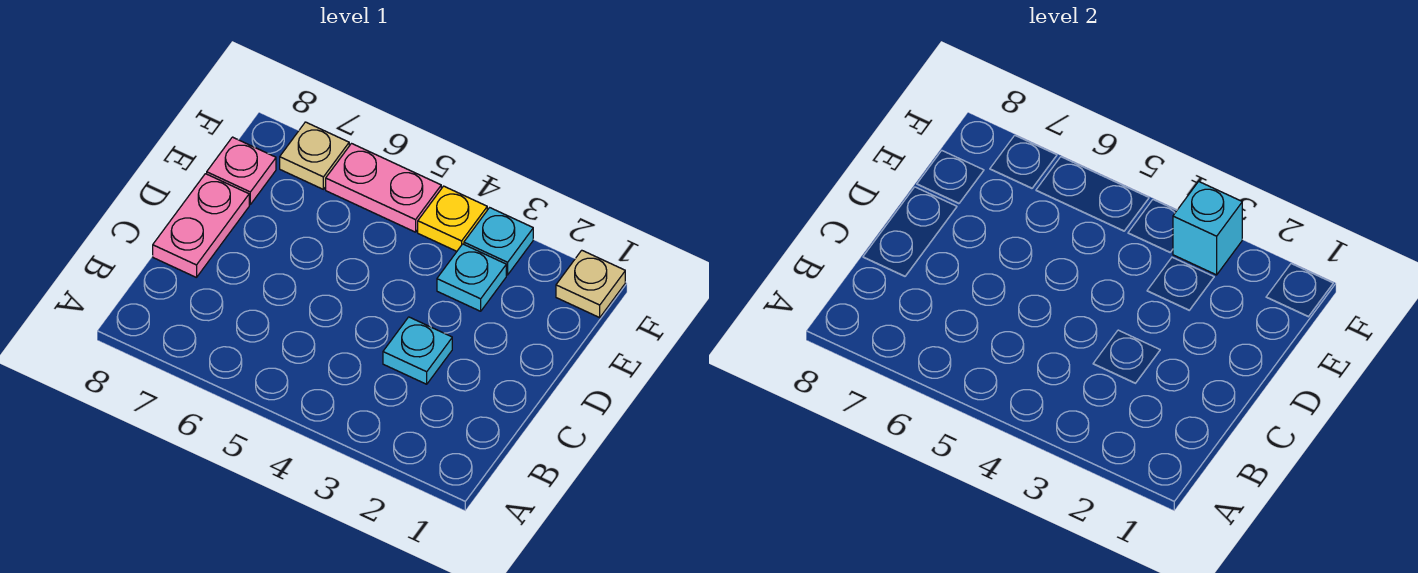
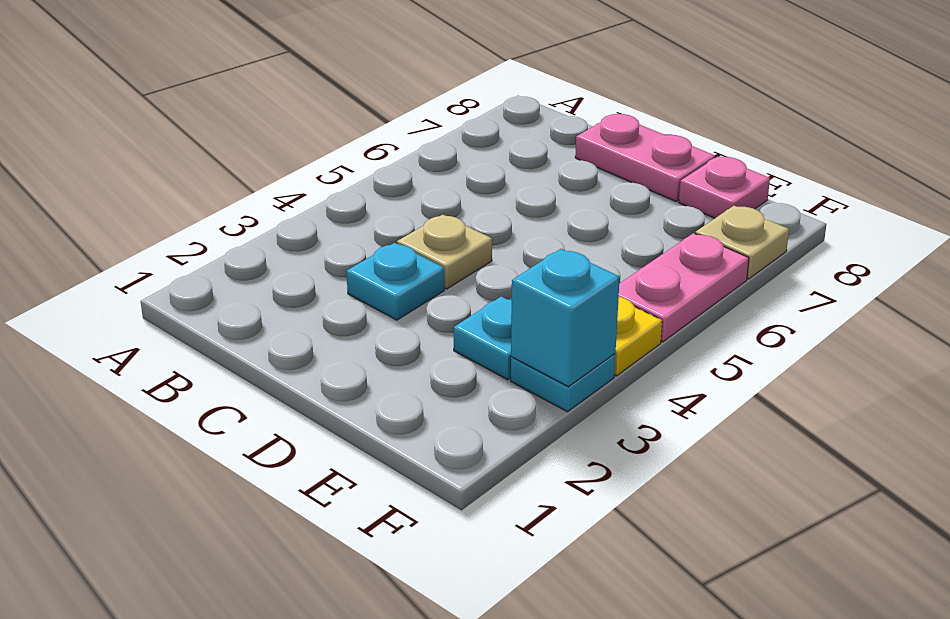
tan 1x1 plate [556,250,625,318] -> tan 1x1 plate moved to [397,215,492,289]

